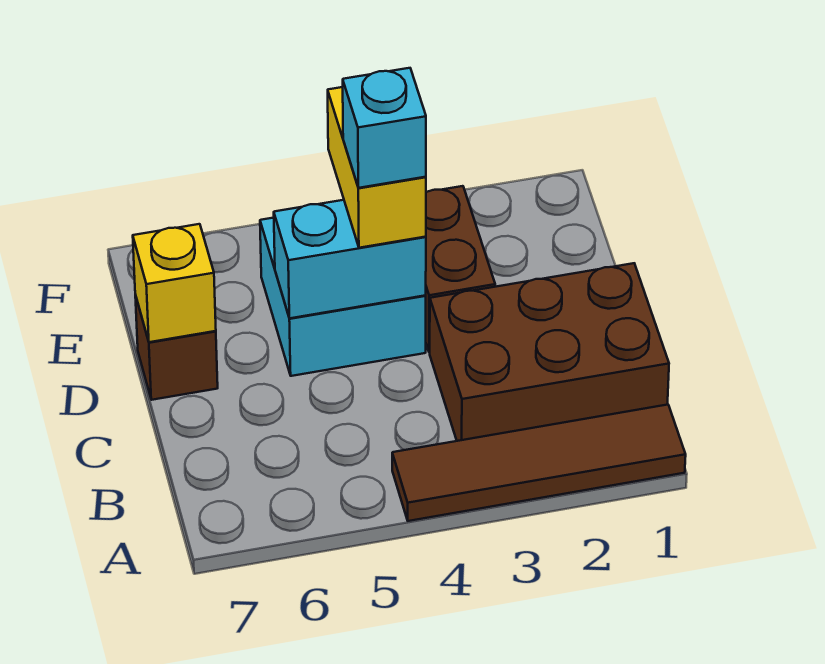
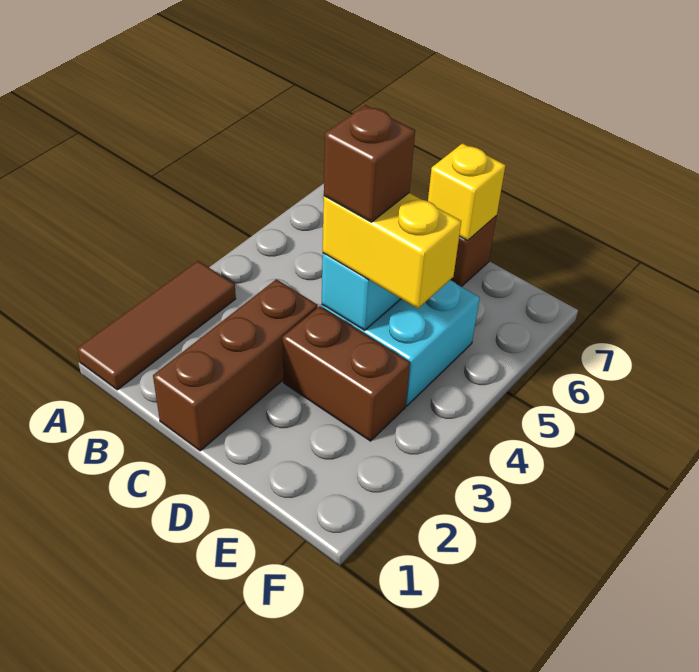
brown 1x4 tile [392,405,686,521] -> brown 1x3 tile [77,261,236,390]
brown 2x3 brick [430,263,669,441] -> brown 1x3 brick [153,279,318,451]
cyan 1x1 brick [343,68,426,188] -> brown 1x1 brick [324,105,415,222]

